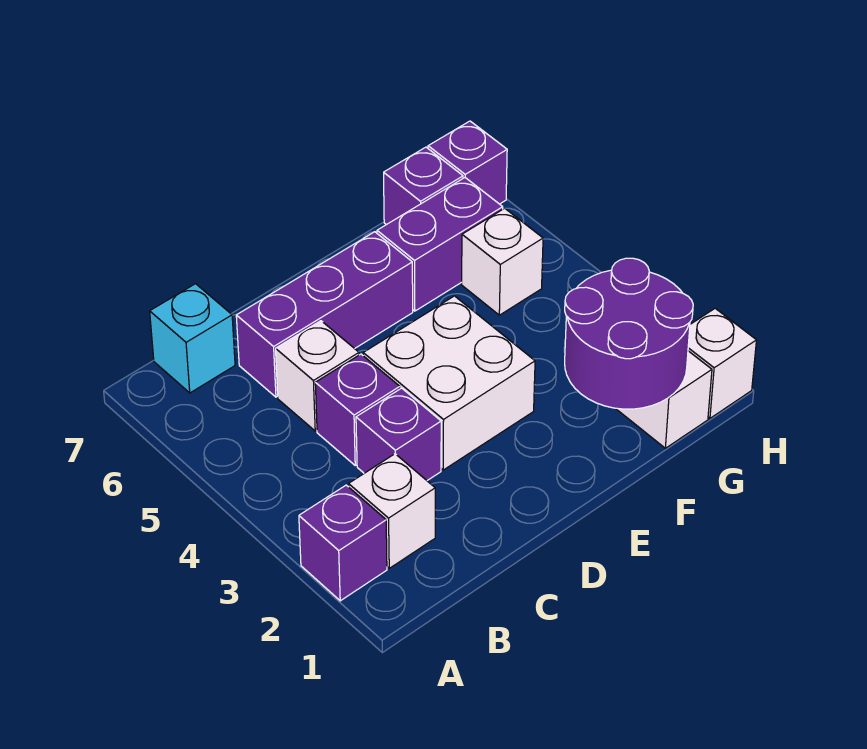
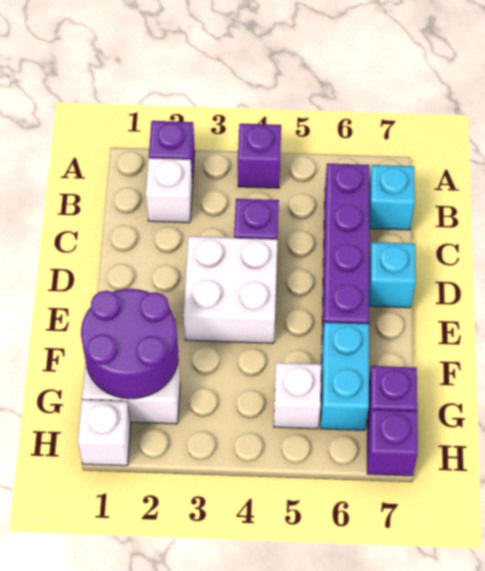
purple 1x1 brick [356,388,441,480] -> purple 1x1 brick moved to [238,124,281,188]
white 1x1 brick [276,321,359,431] -> none
purple 1x3 brick [236,232,413,397] -> purple 1x4 brick [322,163,369,341]
none -> cyan 1x1 brick [369,242,416,308]
purple 1x2 brick [377,178,503,311] -> cyan 1x2 brick [321,322,369,430]

